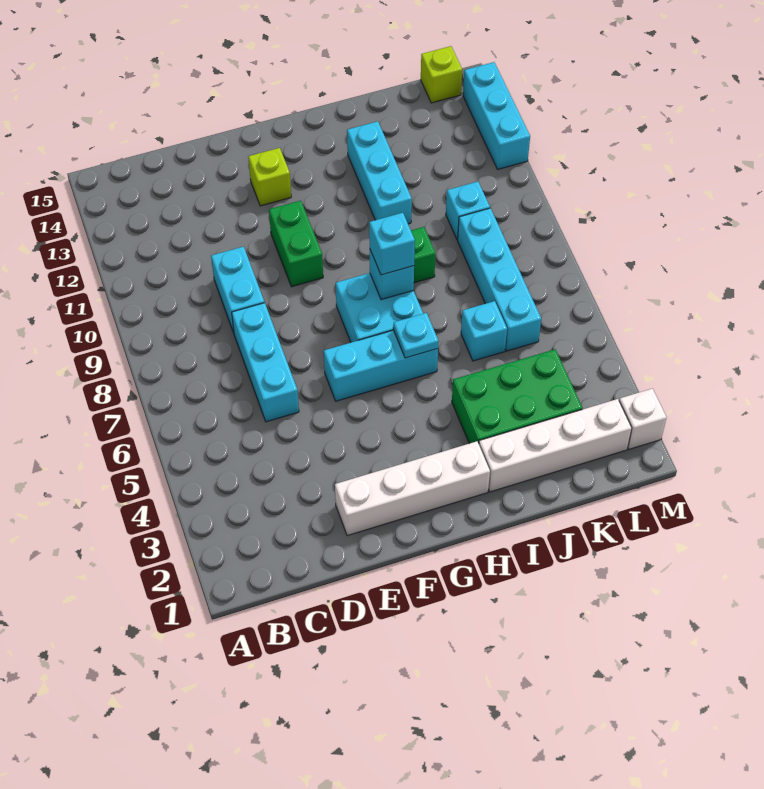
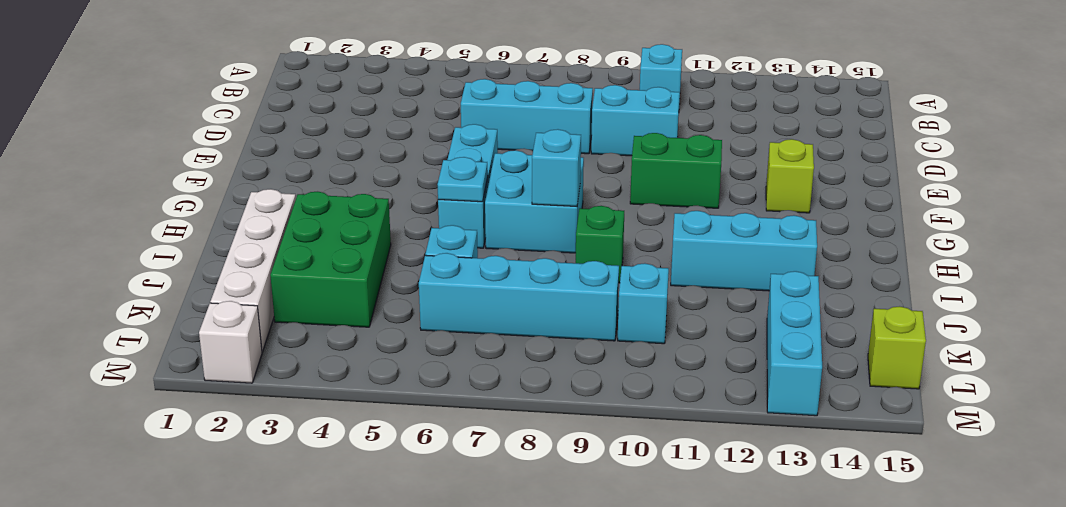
white 1x4 brick [335,441,490,536] -> none
cyan 1x1 brick [369,213,415,275] -> cyan 1x1 brick moved to [640,44,682,104]
cyan 1x3 brick [463,62,530,169] -> cyan 1x3 brick turned to [767,271,822,416]

